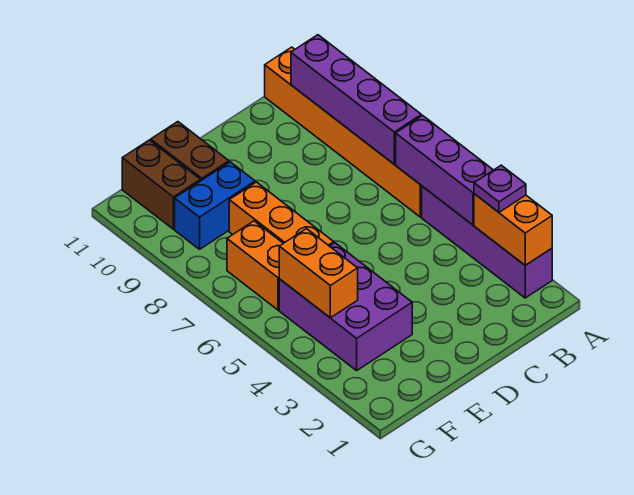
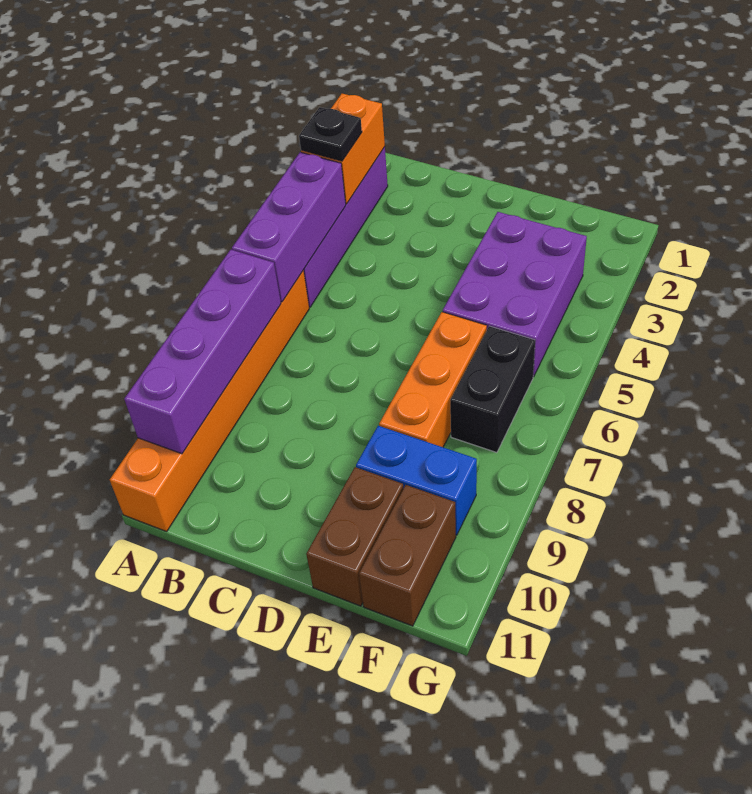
purple 1x1 plate [474,165,526,212] -> black 1x1 plate [299,107,362,161]
orange 1x2 brick [279,229,358,318] -> none
orange 1x2 brick [227,221,283,310] -> black 1x2 brick [450,326,535,453]

